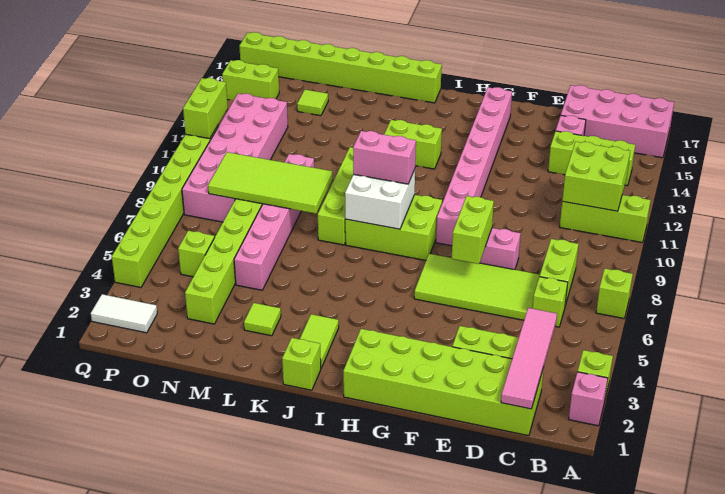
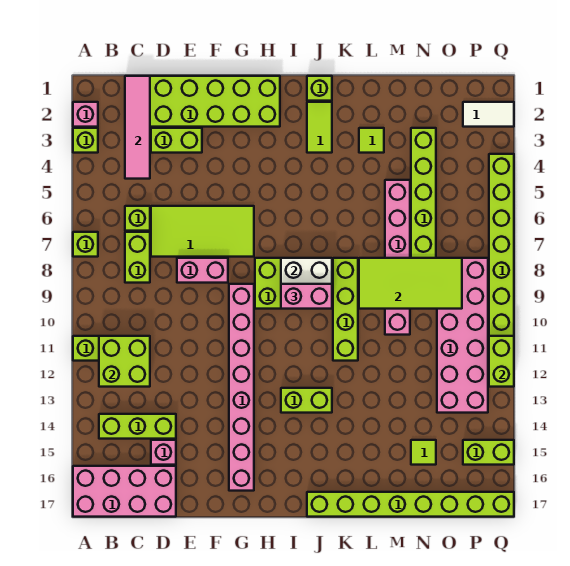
lime 1x2 brick [452,196,494,264] -> none
lime 1x1 brick [178,231,215,277] -> none

